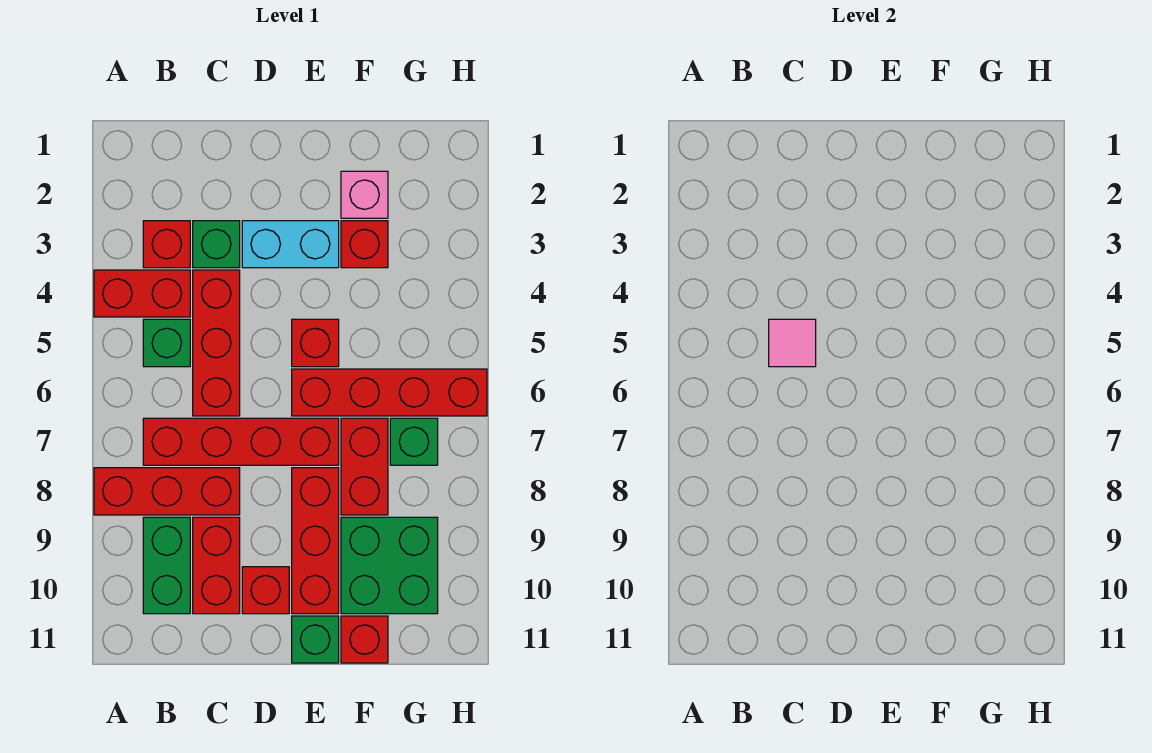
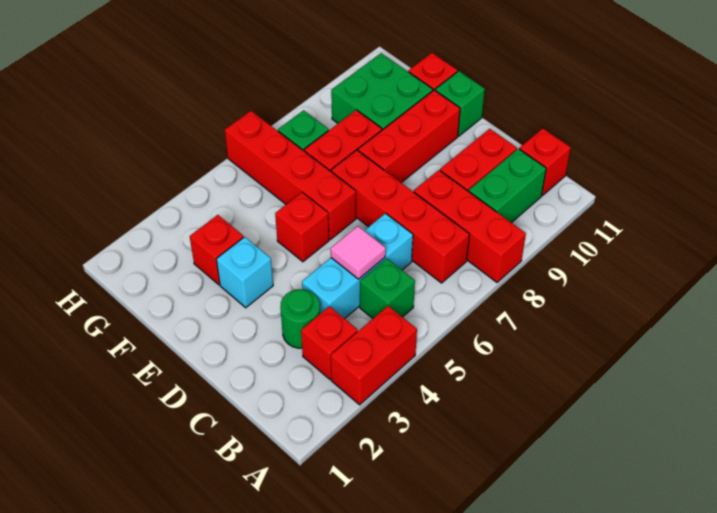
red 1x2 brick [94,270,190,317] -> red 1x2 brick turned to [331,306,417,405]
green 1x1 brick [193,221,240,268] -> green 1x1 round brick [280,289,320,348]
red 1x3 brick [193,270,240,416] -> cyan 1x3 brick [302,213,413,319]
cyan 1x2 brick [242,221,339,268] -> cyan 1x1 brick [216,237,273,308]
red 1x1 brick [242,567,289,614] -> red 1x1 brick moved to [519,128,571,195]
pink 1x1 brick [341,171,388,218] -> none

